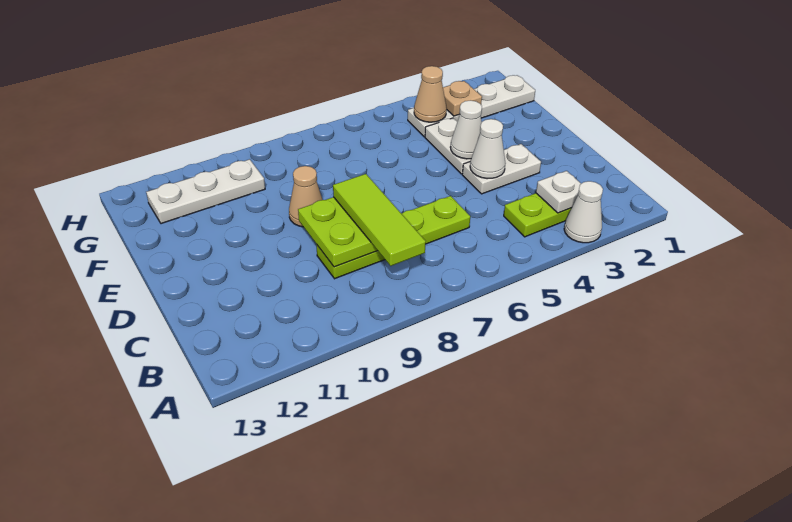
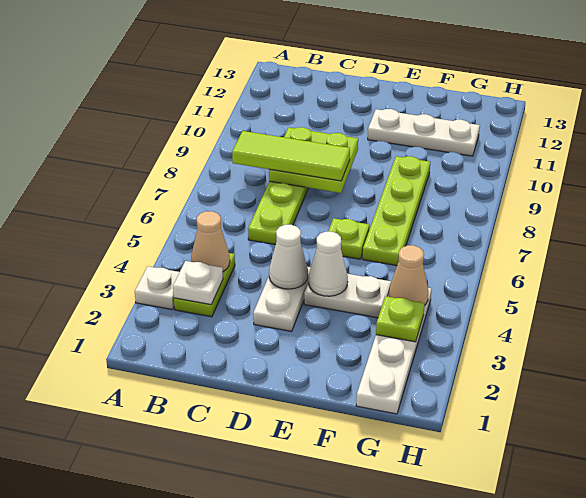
white 1x1 cone [564,181,603,243] -> white 1x1 plate [135,266,180,310]
none -> lime 1x1 plate [328,218,369,259]
tan 1x1 cone [289,166,323,227] -> tan 1x1 cone moved to [191,211,230,271]
none -> lime 1x4 plate [363,156,430,266]
tan 1x1 plate [443,81,482,116] -> lime 1x1 plate [376,296,424,342]
white 1x3 plate [146,159,265,224] -> white 1x3 plate turned to [368,109,480,156]

